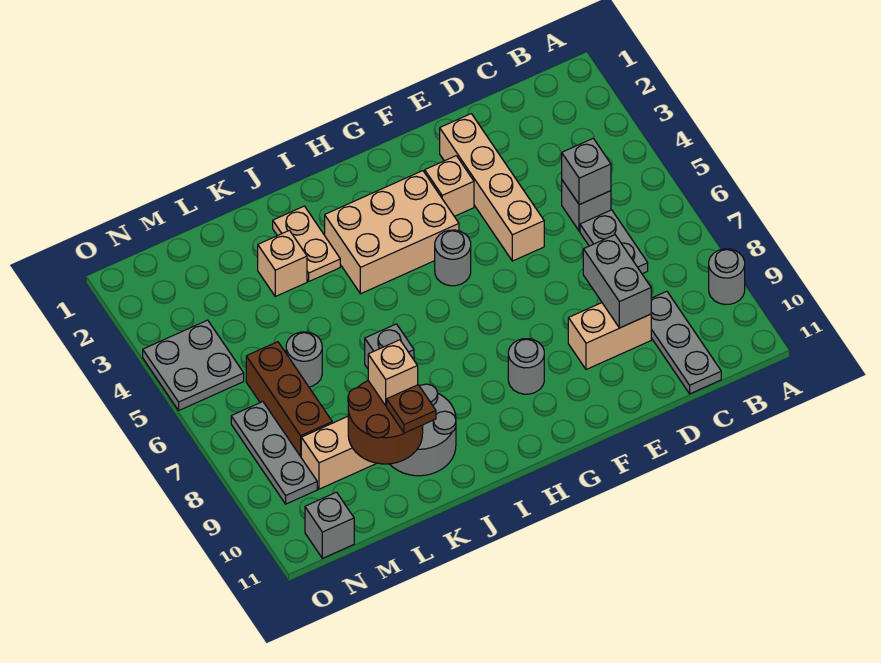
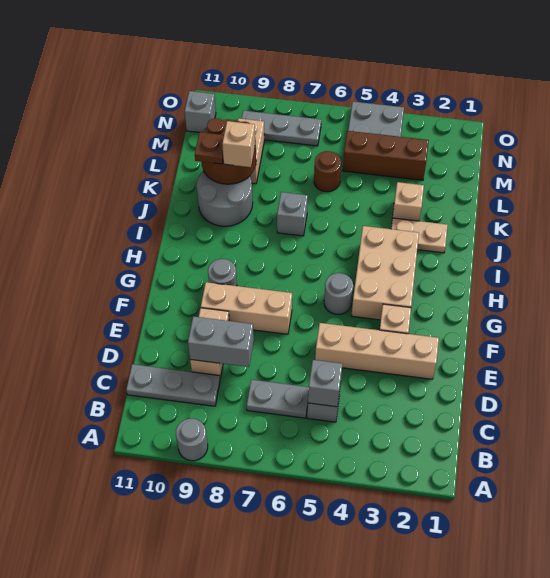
none -> tan 1x3 brick [201,282,292,334]
grey 1x1 round brick [286,332,322,387] -> brown 1x1 round brick [314,151,341,192]
brown 1x3 brick [246,342,332,456] -> brown 1x3 brick moved to [343,131,429,180]

